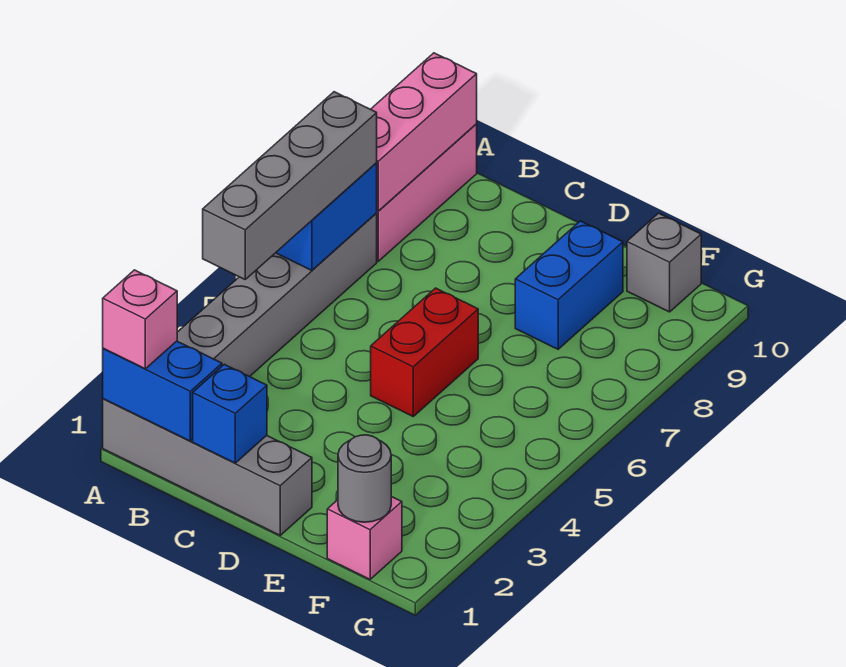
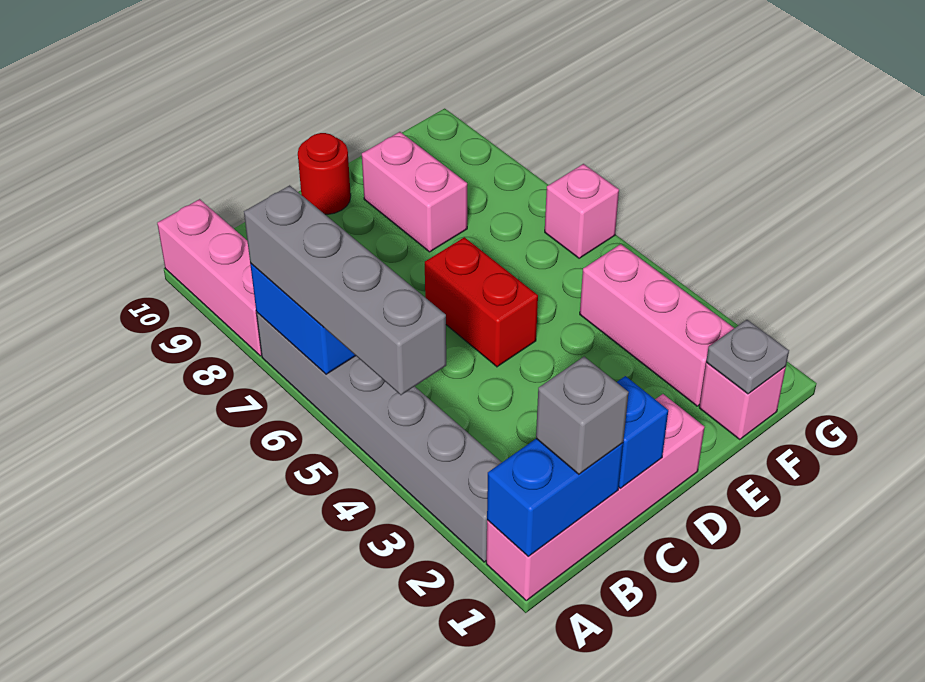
grey 1x4 brick [103,399,312,535] -> pink 1x4 brick [486,394,705,601]
pink 1x1 brick [103,270,177,369] -> pink 1x1 brick moved to [545,164,619,258]
pink 1x3 brick [371,53,477,211] -> pink 1x3 brick moved to [580,244,734,406]
none -> red 1x1 round brick [298,133,351,214]
blue 1x2 brick [515,221,623,349] -> pink 1x2 brick [362,132,467,252]
grey 1x1 round brick [338,435,391,522] -> grey 1x1 plate [706,320,789,394]
grey 1x1 brick [627,213,701,312] -> grey 1x1 brick moved to [536,357,629,474]

